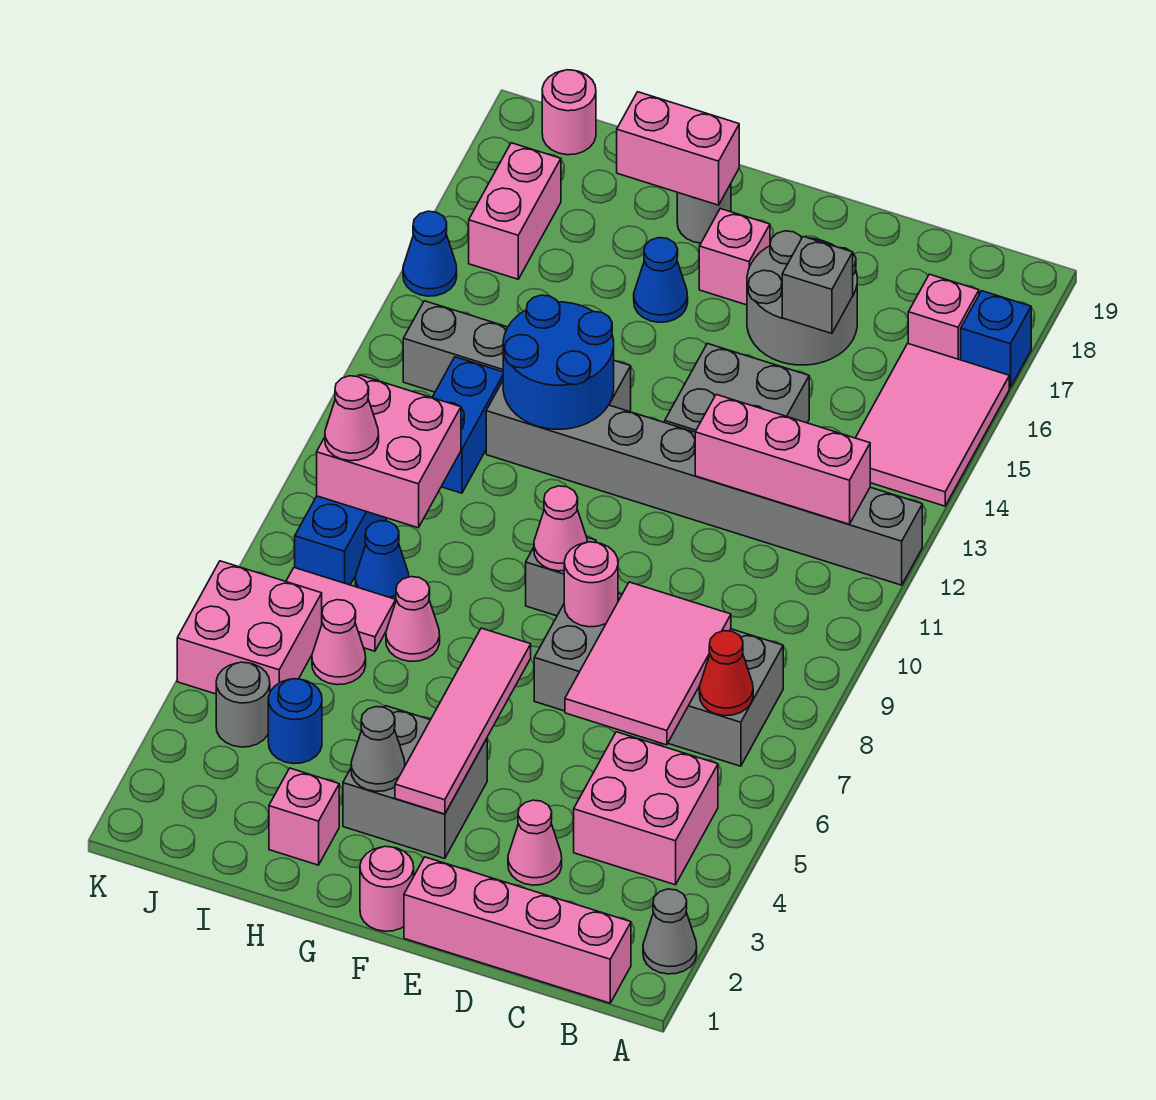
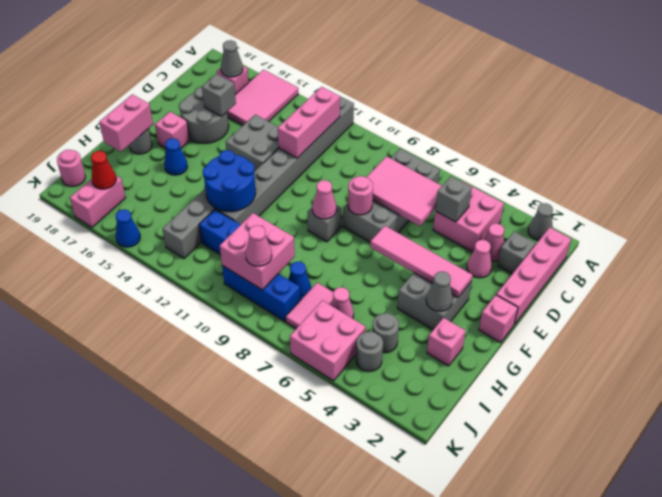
pink 2x3 tile [856,344,1009,506] -> pink 2x3 tile turned to [227,70,298,125]
blue 1x1 brick [961,291,1031,388] -> none
red 1x1 cone [699,631,753,716] -> red 1x1 cone moved to [91,151,116,189]
none -> grey 1x1 cone [221,40,243,77]
none -> grey 1x1 brick [498,232,535,274]
none -> grey 1x1 brick [435,176,472,222]
pink 1x1 round brick [360,846,414,931] -> pink 1x1 brick [479,295,518,343]
pink 1x1 cone [386,577,440,661] -> pink 1x1 cone moved to [484,223,504,261]
blue 1x1 round brick [268,679,322,764] -> grey 1x1 round brick [372,313,399,353]
pink 1x2 brick [469,143,561,279] -> pink 1x2 brick turned to [70,176,126,227]

